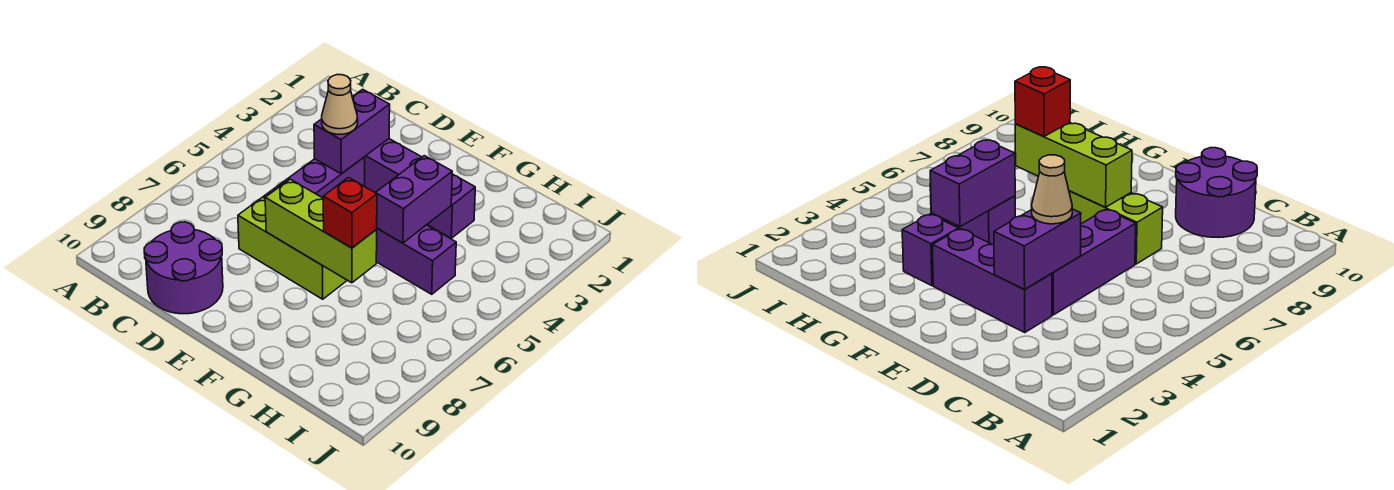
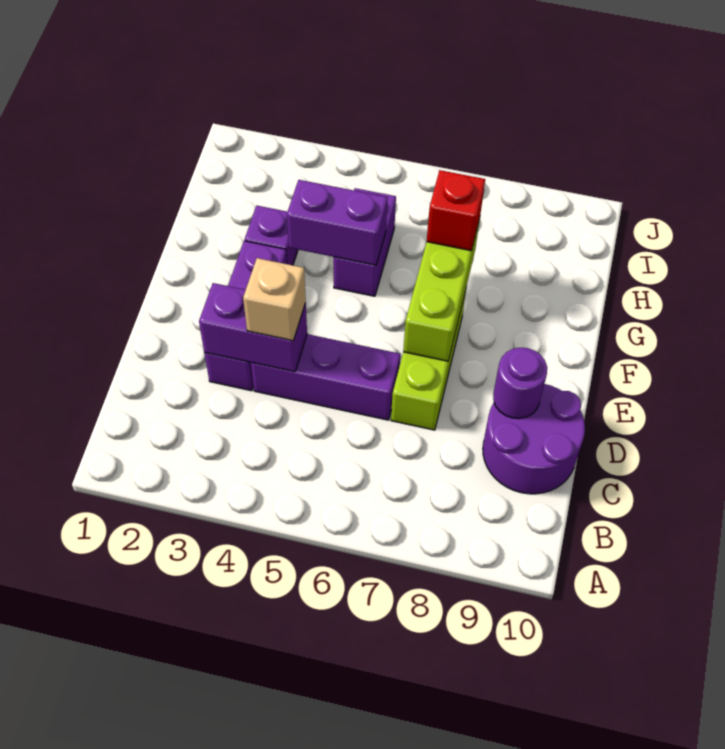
tan 1x1 cone [322,75,358,135] -> tan 1x1 brick [243,258,306,341]
none -> purple 1x1 round brick [493,348,547,419]

